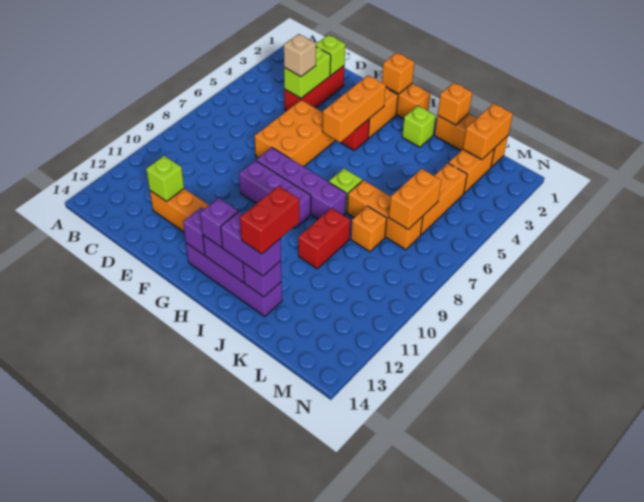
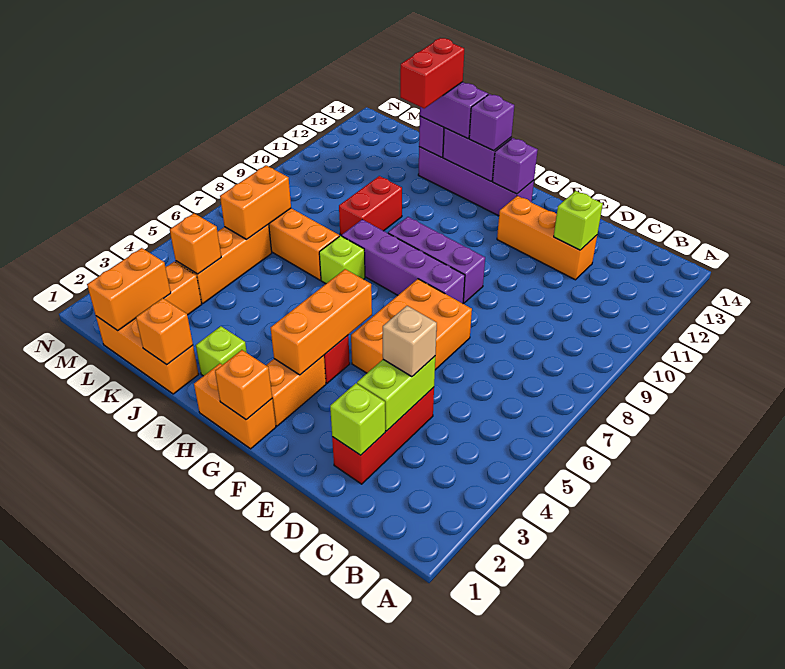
orange 1x1 brick [351,206,387,252] -> orange 1x1 brick moved to [170,213,221,274]

